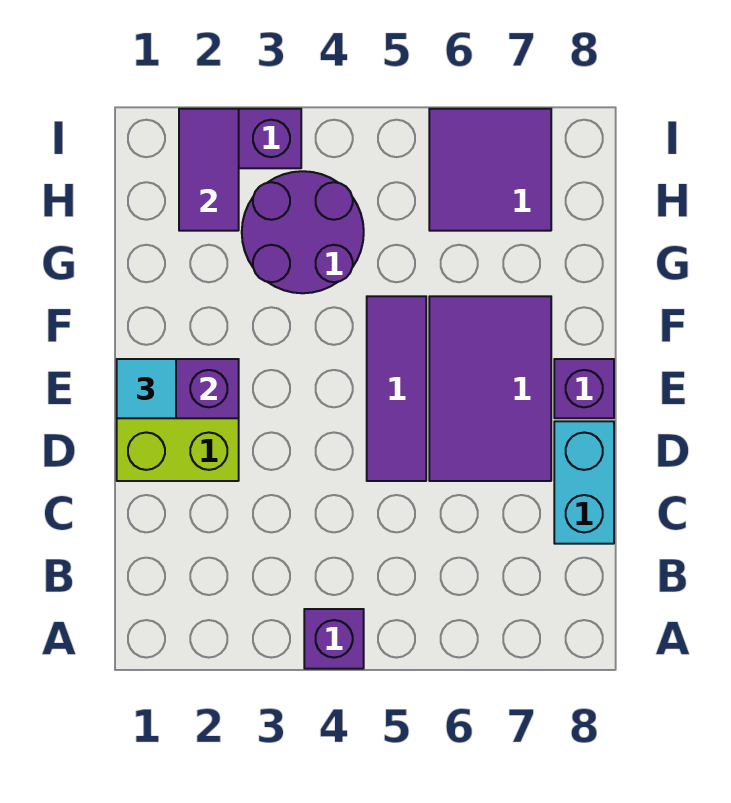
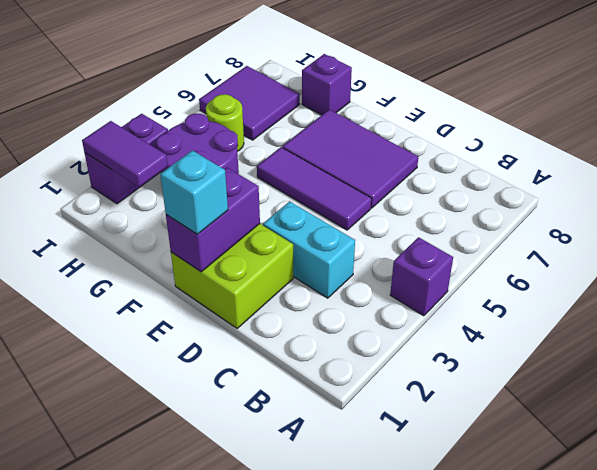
cyan 1x2 brick [554,421,614,544] -> cyan 1x2 brick moved to [263,201,355,298]
cyan 1x1 tile [117,359,176,418] -> cyan 1x1 brick [160,150,228,234]
purple 1x1 brick [554,359,614,418] -> purple 1x1 brick moved to [302,54,352,115]
none -> lime 1x1 round brick [206,94,244,151]

